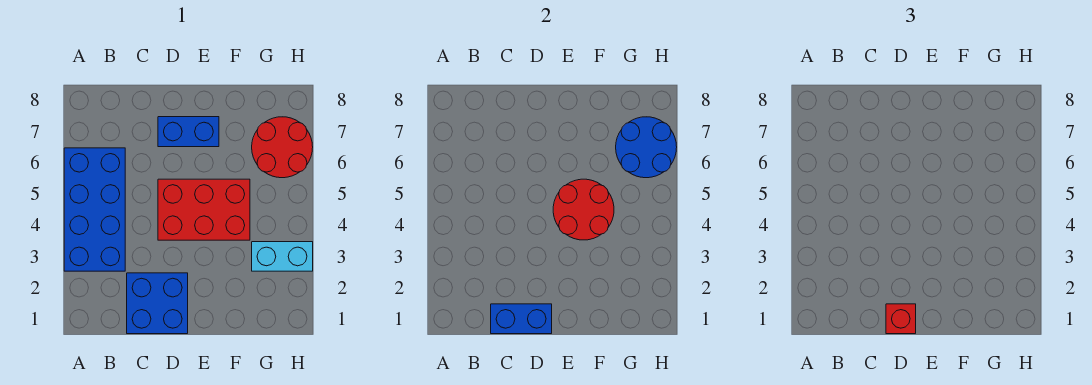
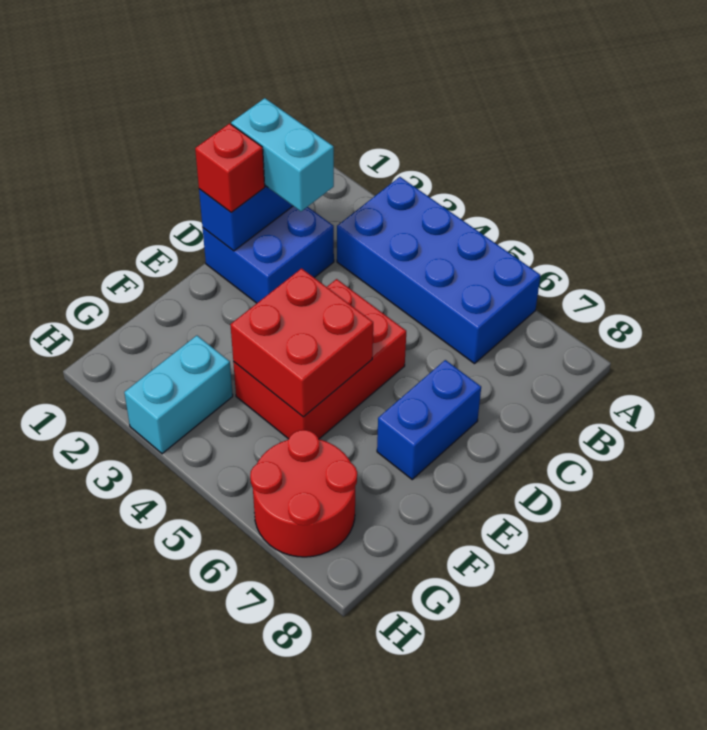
none -> cyan 1x2 brick [231,98,334,211]
red 2x2 round brick [553,179,614,240] -> red 2x2 brick [230,268,373,417]
blue 2x2 round brick [616,117,677,178] -> none

